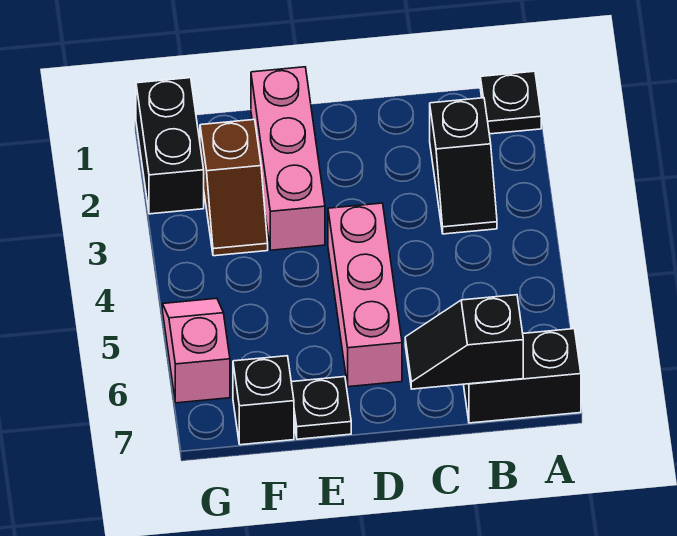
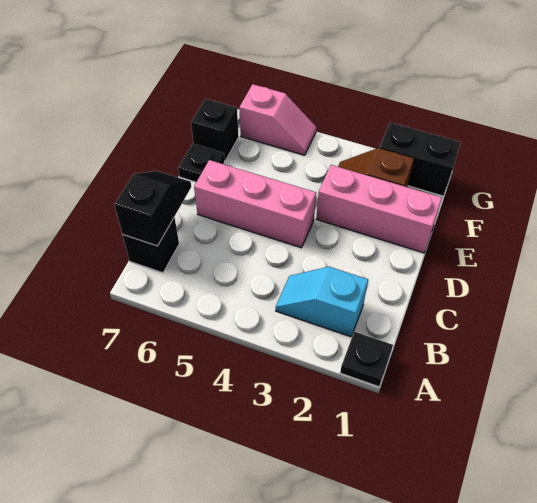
black 1x2 brick [463,329,581,423] -> black 1x1 brick [123,217,179,273]
black 1x2 slope [430,98,497,234] -> cyan 1x2 slope [276,267,368,337]

